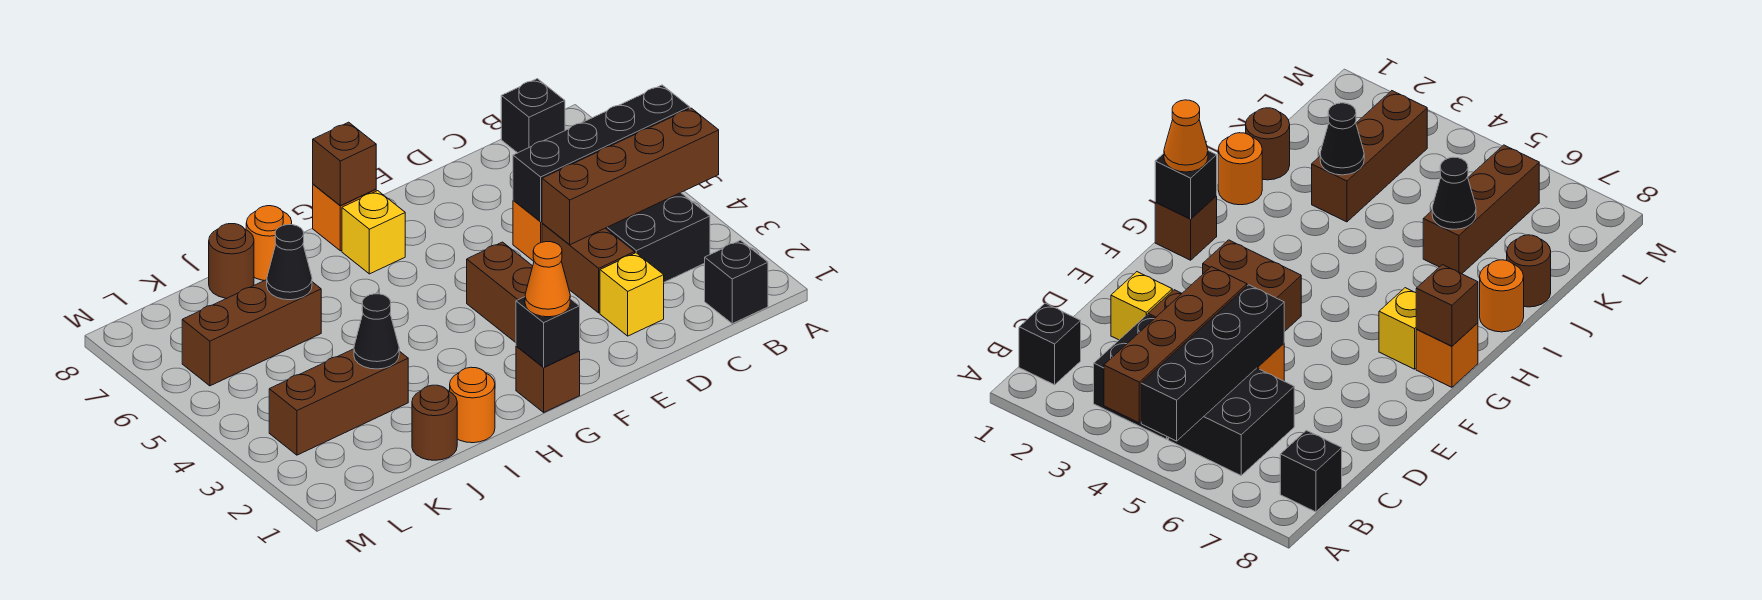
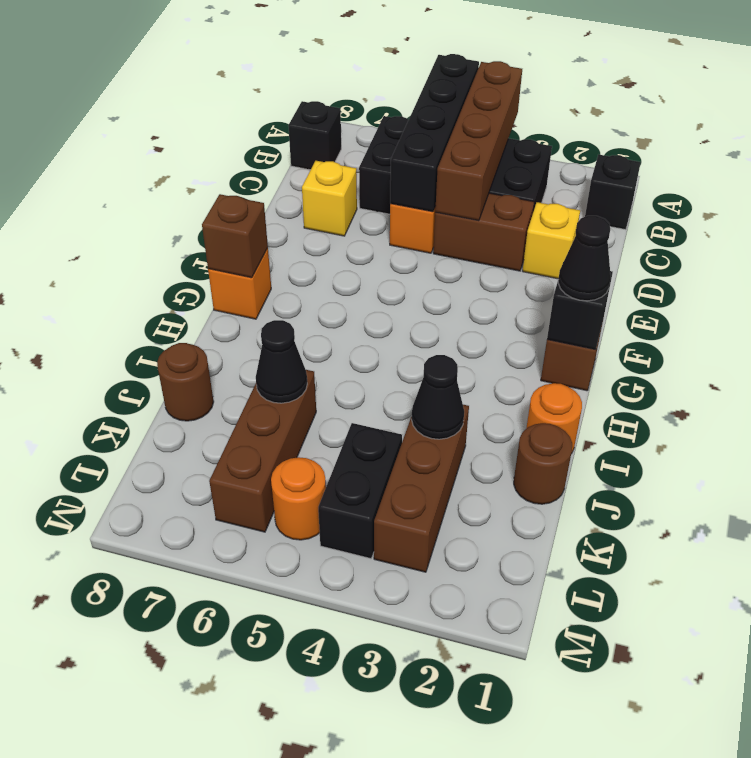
brown 1x2 brick [467,242,533,343] -> none
orange 1x1 cone [525,242,570,317] -> black 1x1 cone [558,216,611,301]
yellow 1x1 brick [342,191,405,274] -> yellow 1x1 brick moved to [302,161,357,236]
orange 1x1 round brick [246,206,292,281] -> orange 1x1 round brick moved to [271,457,326,540]
none -> black 1x2 brick [318,423,402,559]

